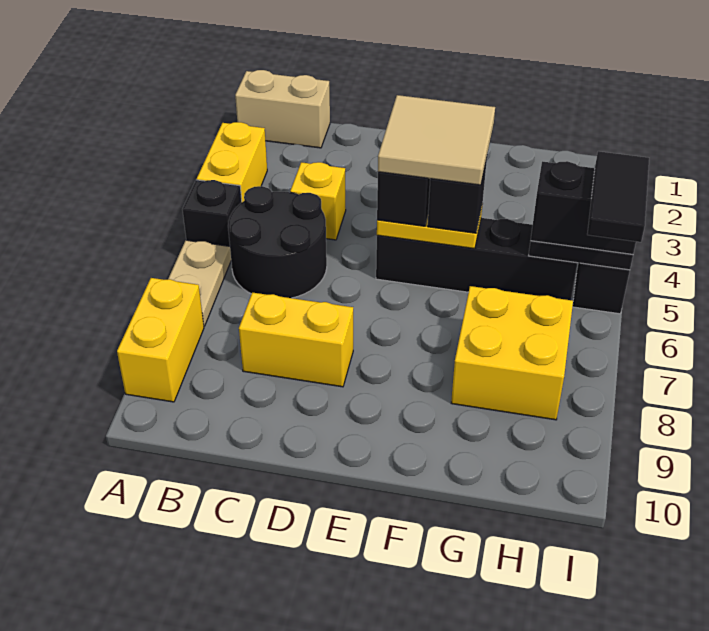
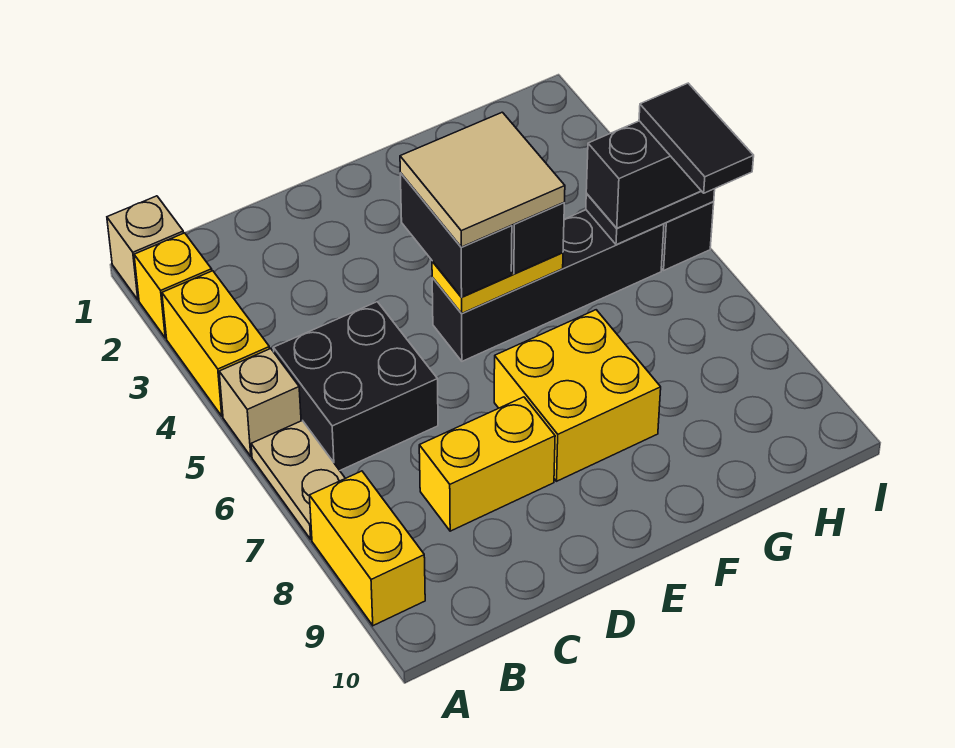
tan 1x2 brick [235,70,330,148] -> tan 1x1 brick [107,196,184,300]
black 1x1 brick [182,180,242,246] -> tan 1x1 brick [219,348,301,456]
black 2x2 round brick [228,186,327,298] -> black 2x2 brick [273,302,438,470]
yellow 1x1 brick [290,162,346,240] -> yellow 1x1 brick moved to [134,233,212,338]
yellow 2x2 brick [451,286,573,420] -> yellow 2x2 brick moved to [494,310,661,481]

